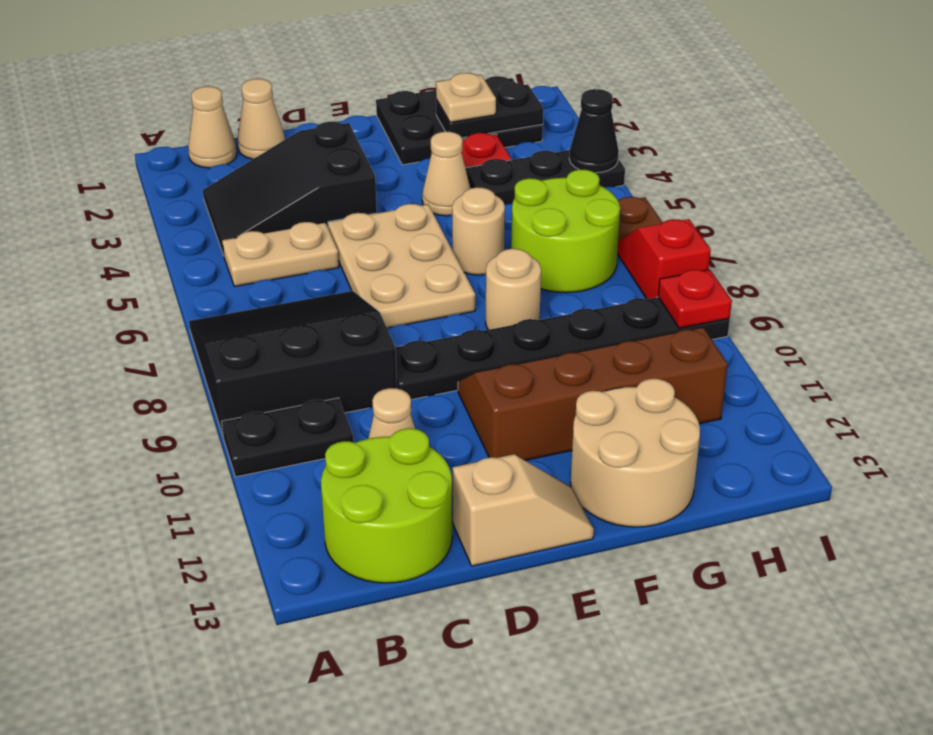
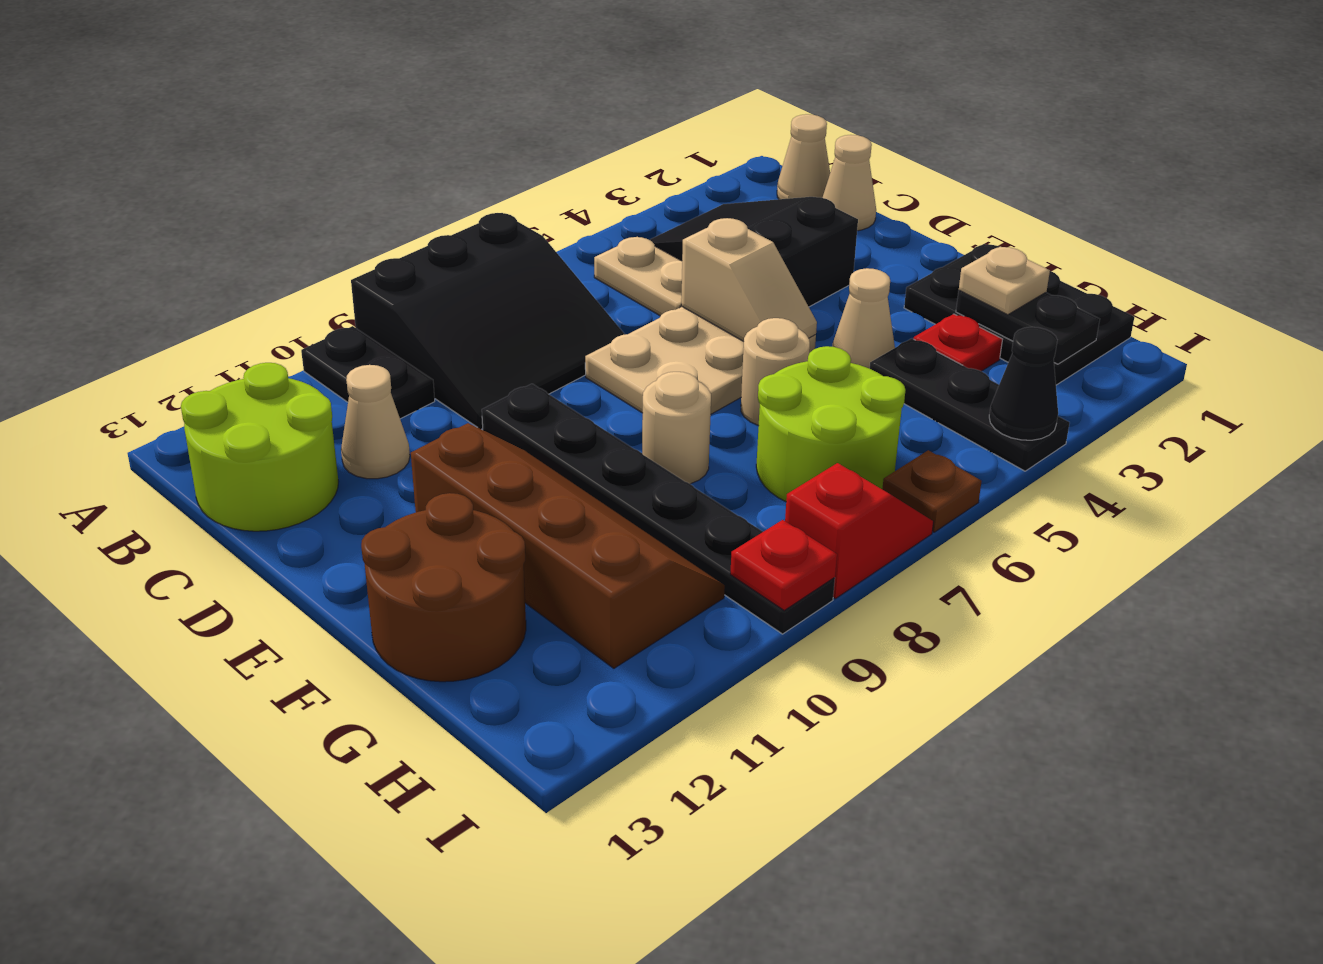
black 3x3 slope [189,291,397,435] -> black 3x3 slope turned to [351,213,625,429]
tan 1x2 slope [453,454,594,566] -> tan 1x2 slope moved to [681,218,817,342]
tan 2x2 round brick [571,379,700,527] -> brown 2x2 round brick [361,493,526,682]

